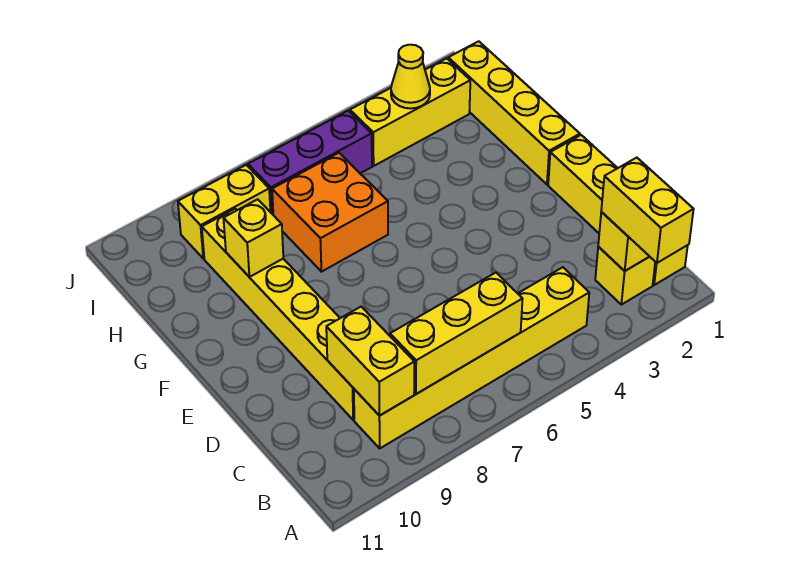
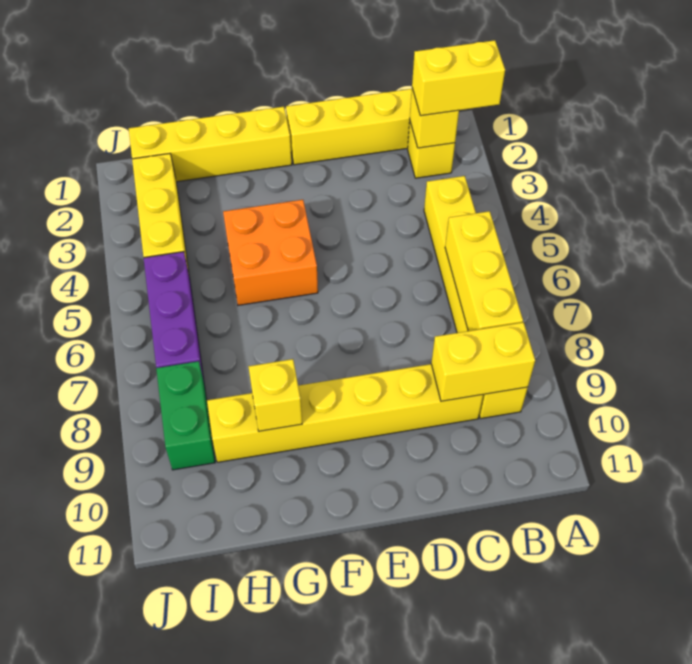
orange 2x2 brick [272,153,388,272] -> orange 2x2 brick moved to [223,200,318,305]
yellow 1x1 cone [391,45,430,108] -> none
yellow 1x2 brick [178,165,270,259] -> green 1x2 brick [156,361,215,470]

